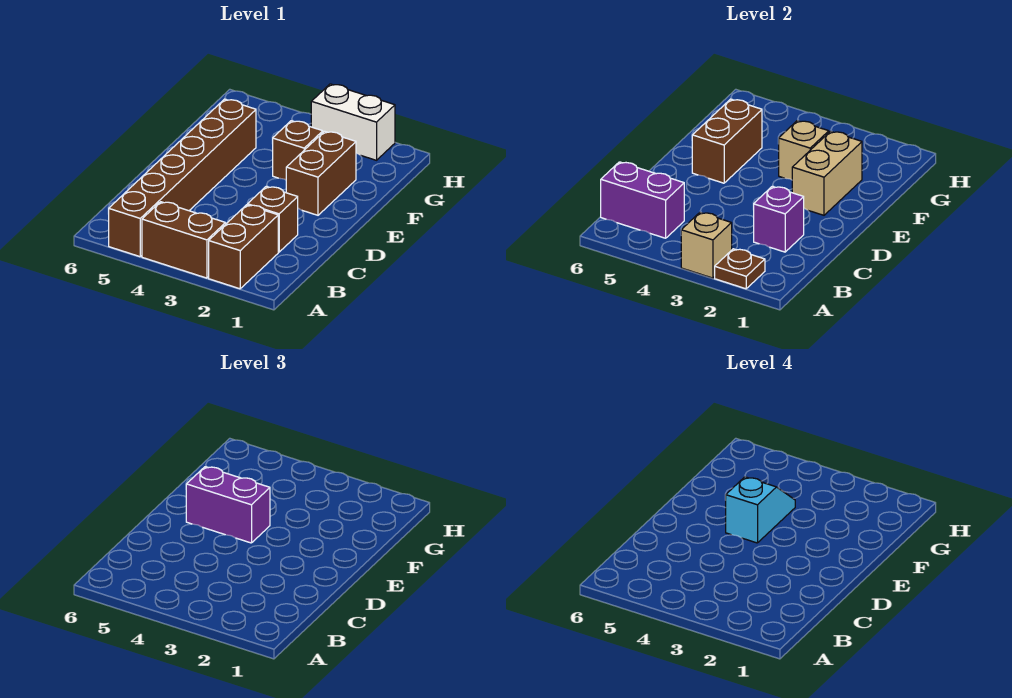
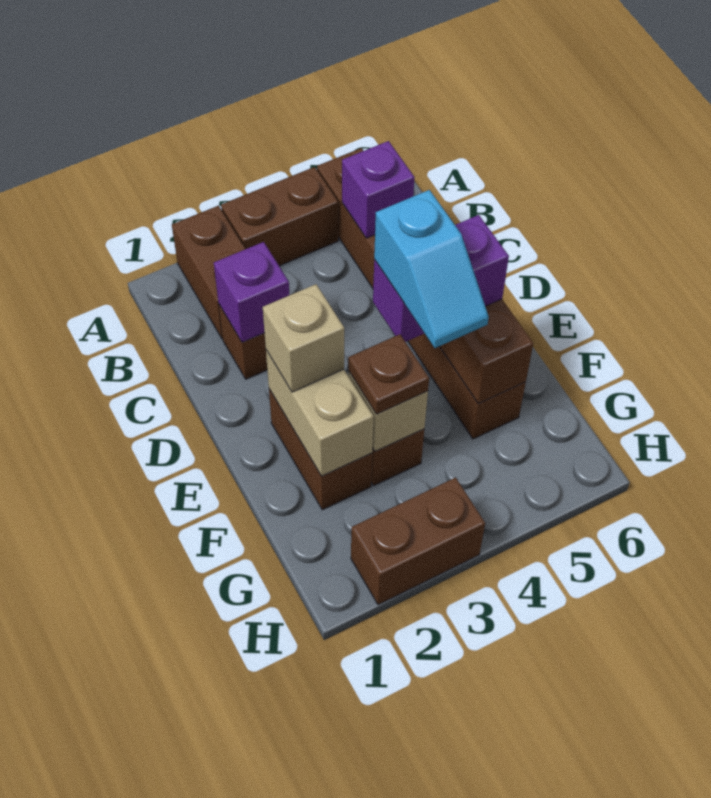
brown 1x1 plate [715,249,765,289] -> brown 1x1 plate moved to [348,334,429,414]
tan 1x1 brick [681,213,732,278] -> tan 1x1 brick moved to [263,284,344,392]
purple 1x2 brick [601,162,684,238] -> purple 1x1 brick [342,141,415,238]
white 1x2 brick [311,84,395,160] -> brown 1x2 brick [351,477,485,605]

